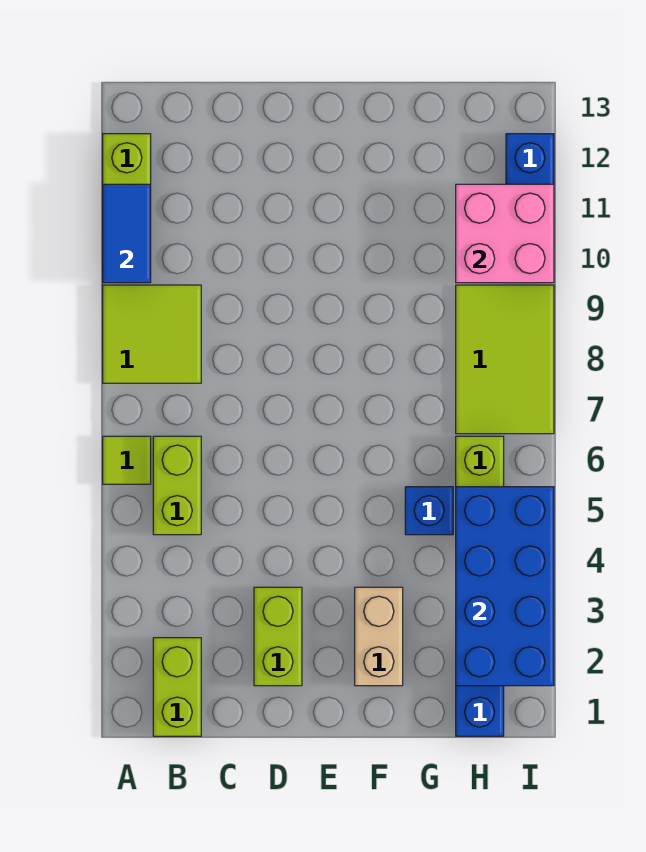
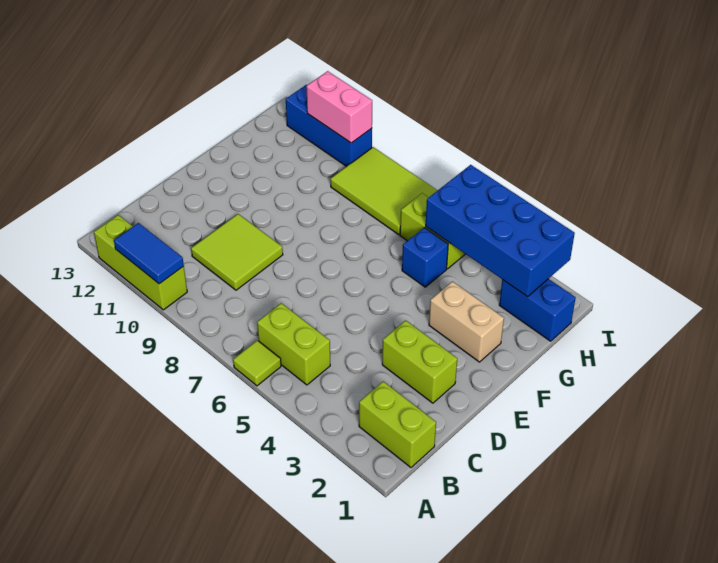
lime 2x2 tile [103,285,201,383] -> lime 2x2 tile moved to [191,214,283,290]
pink 2x2 brick [456,184,554,283] -> pink 1x2 brick [306,71,372,143]

